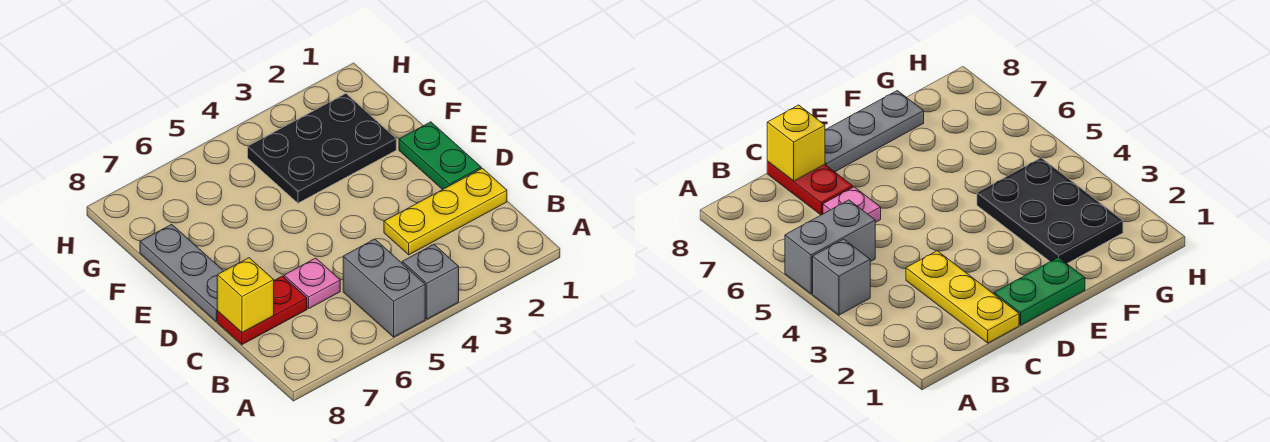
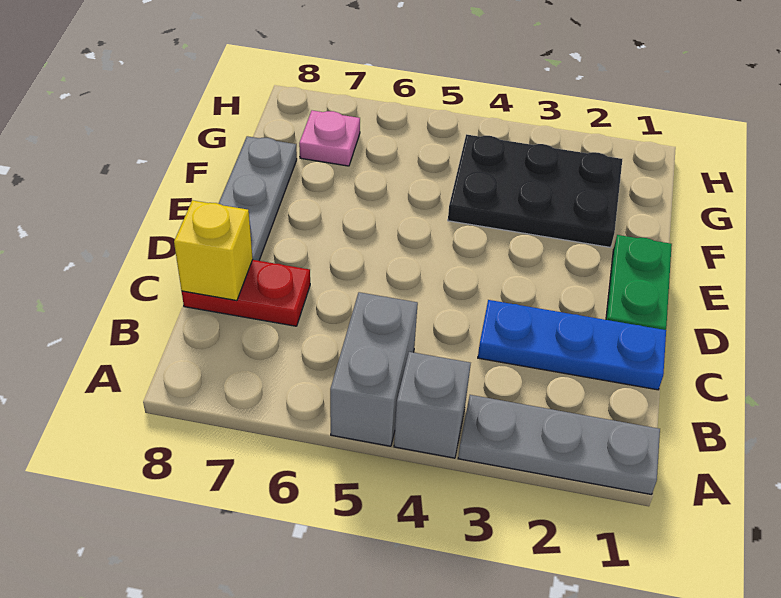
none -> grey 1x3 plate [458,395,660,494]
yellow 1x3 plate [384,168,507,255] -> blue 1x3 plate [478,300,666,390]
pink 1x1 plate [284,258,340,308] -> pink 1x1 plate moved to [299,110,360,166]

